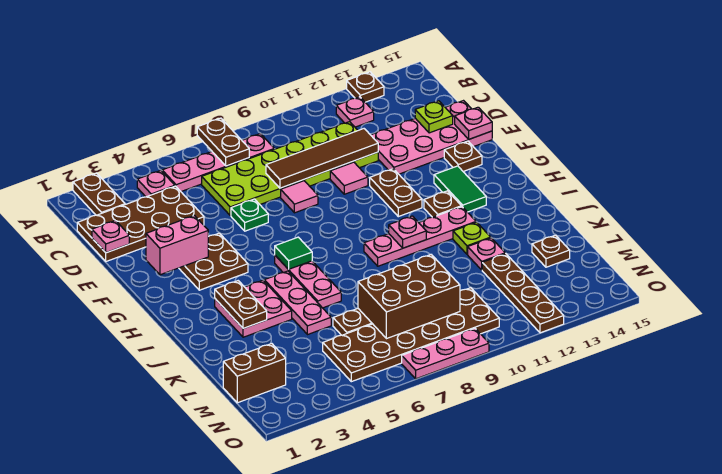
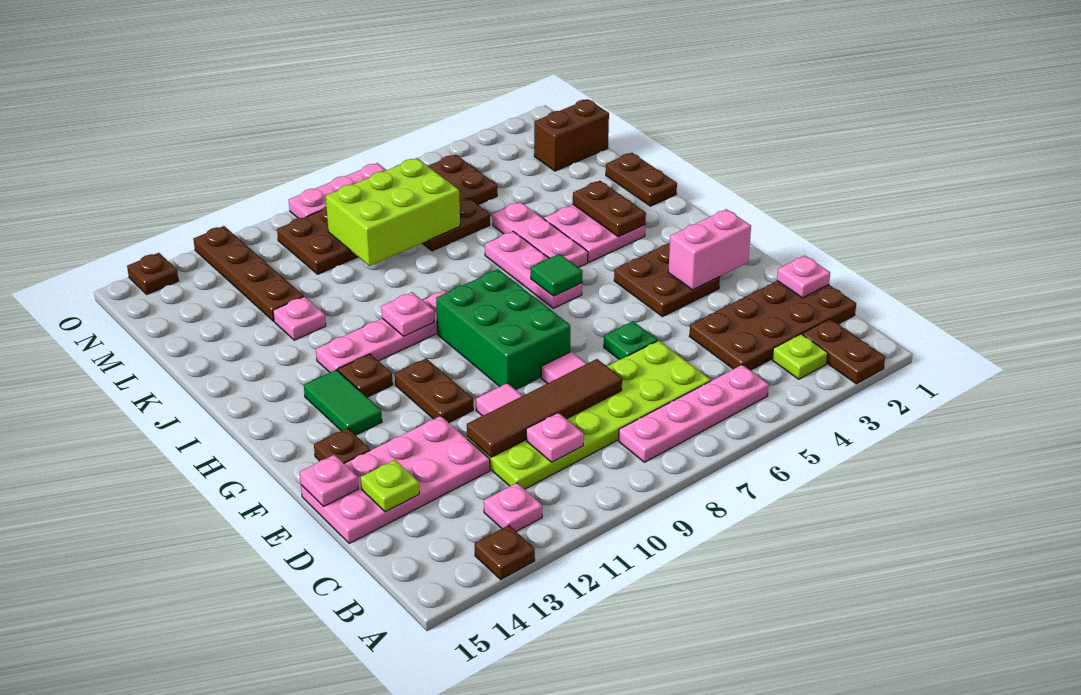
brown 1x2 plate [197,118,249,166] -> brown 1x2 plate moved to [606,153,677,206]
pink 1x1 plate [137,171,175,197] -> pink 1x1 plate moved to [526,413,584,462]
none -> green 2x3 brick [436,269,570,390]
lime 1x1 plate [453,222,491,254] -> lime 1x1 plate moved to [772,334,828,379]
brown 2x3 brick [358,255,460,339] -> lime 2x3 brick [326,158,460,266]
brown 1x1 plate [532,235,570,267] -> brown 1x1 plate moved to [127,253,179,294]

